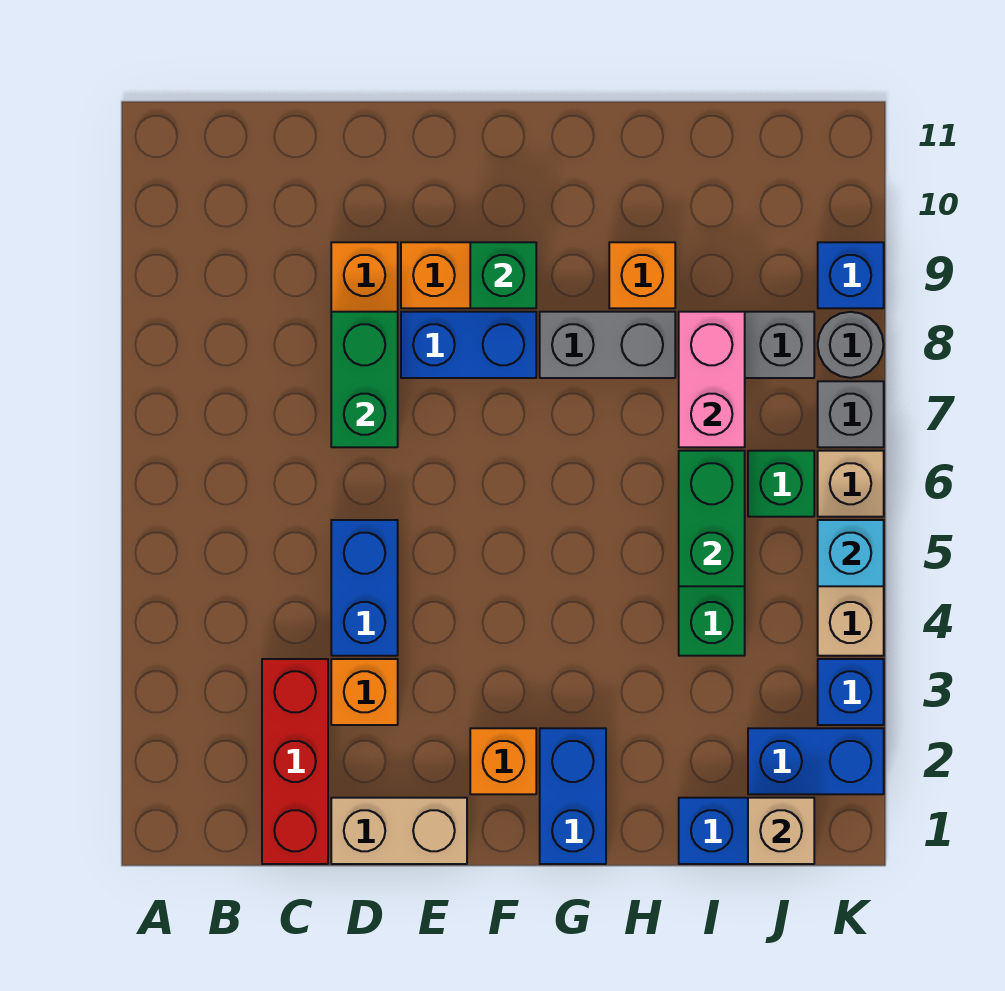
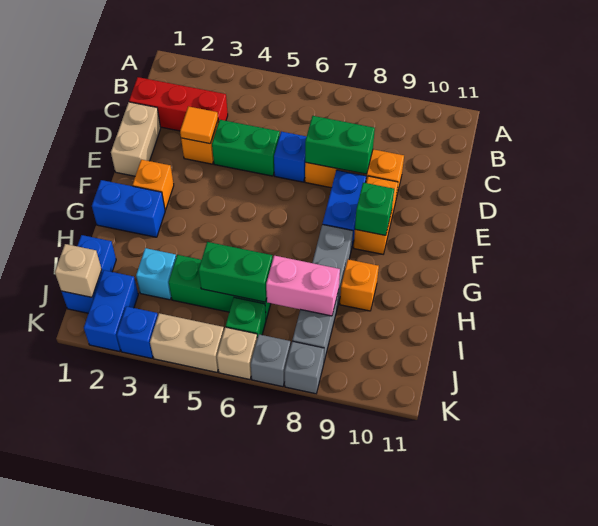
none -> orange 1x1 tile [180,106,218,144]
blue 1x2 brick [331,520,398,656] -> green 1x2 brick [212,120,280,176]
cyan 1x1 brick [818,520,884,586] -> cyan 1x1 brick moved to [136,248,176,300]
grey 1x1 round brick [818,312,884,378] -> grey 1x1 brick [284,341,324,394]
blue 1x1 brick [818,242,884,308] -> blue 1x1 brick moved to [274,132,307,182]

